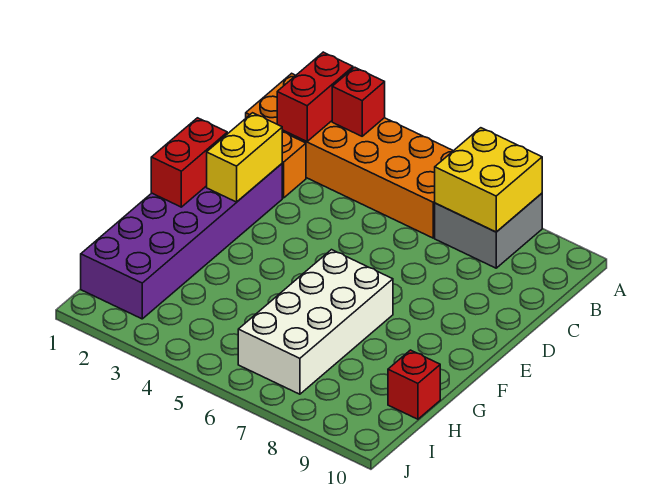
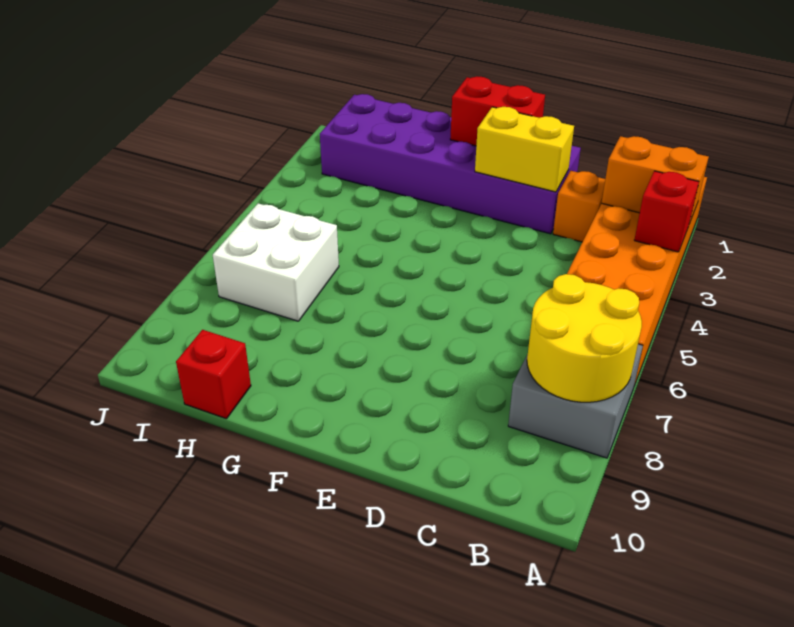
red 1x2 brick [277,52,353,142] -> orange 1x2 brick [602,136,709,223]
yellow 2x2 brick [435,128,542,232] -> yellow 2x2 round brick [527,274,642,402]
white 2x4 brick [238,250,393,394] -> white 2x2 brick [213,203,339,321]

